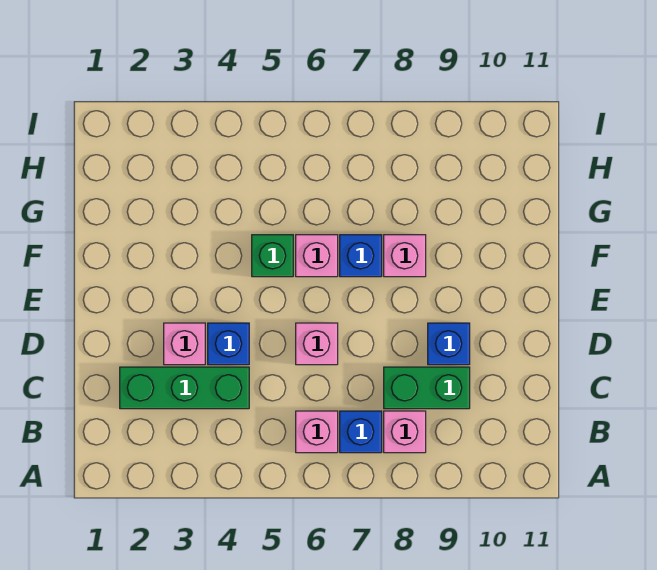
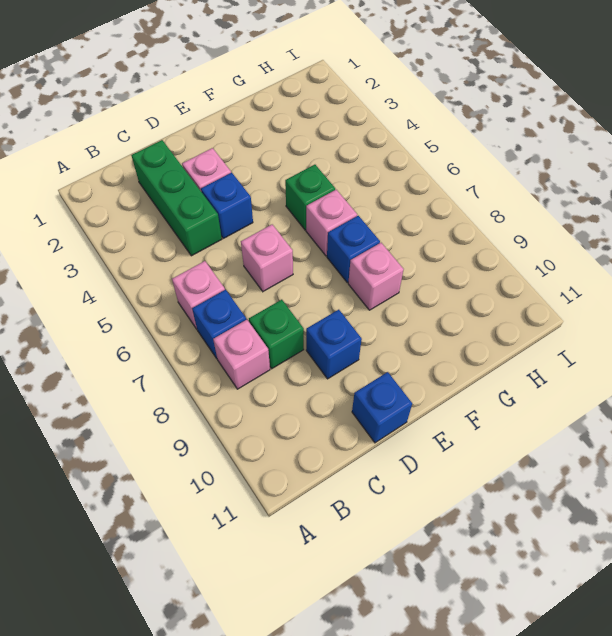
green 1x2 brick [384,367,470,409] -> green 1x1 brick [249,300,304,368]
none -> blue 1x1 brick [352,372,412,443]

